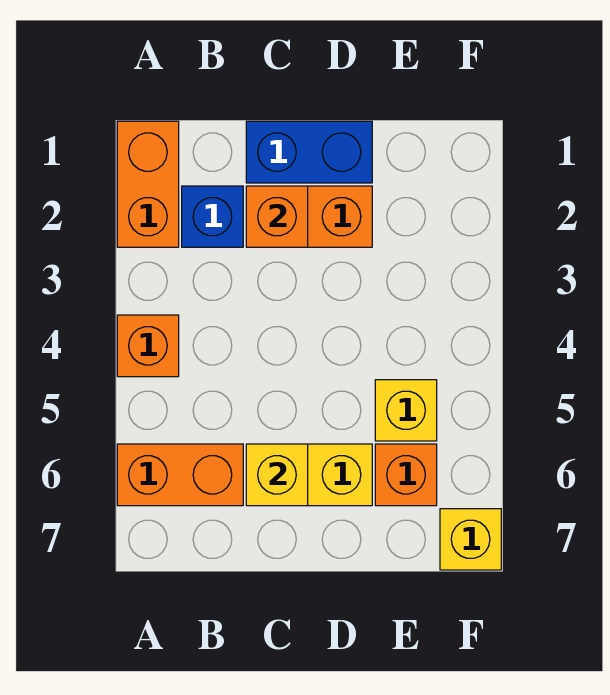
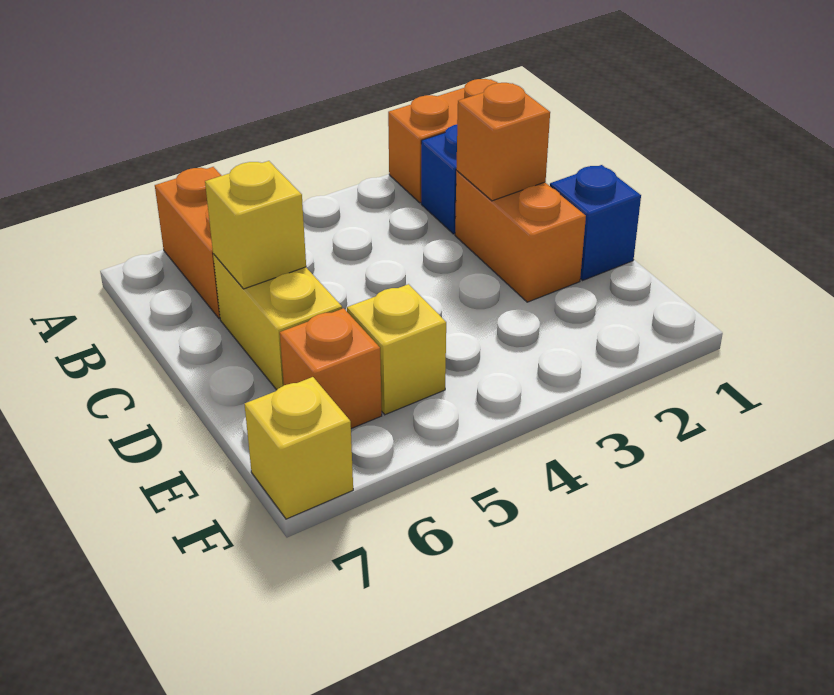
orange 1x1 brick [117,315,179,377] -> none
blue 1x2 brick [246,121,372,183] -> blue 1x1 brick [550,165,641,280]

